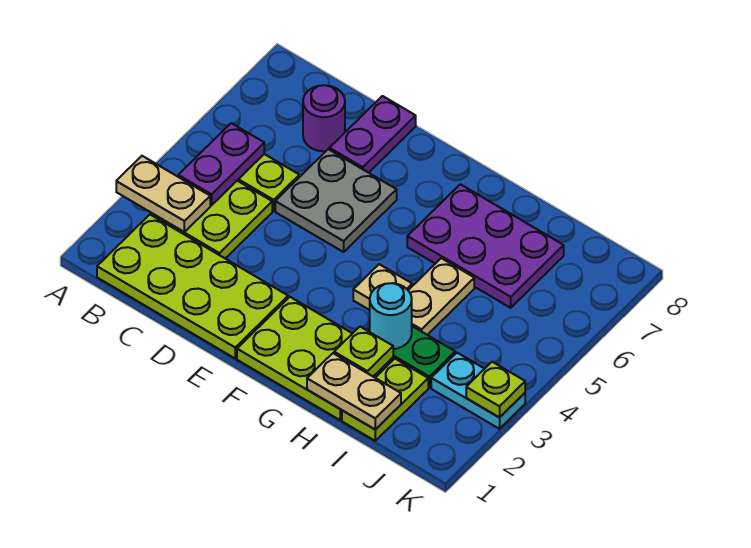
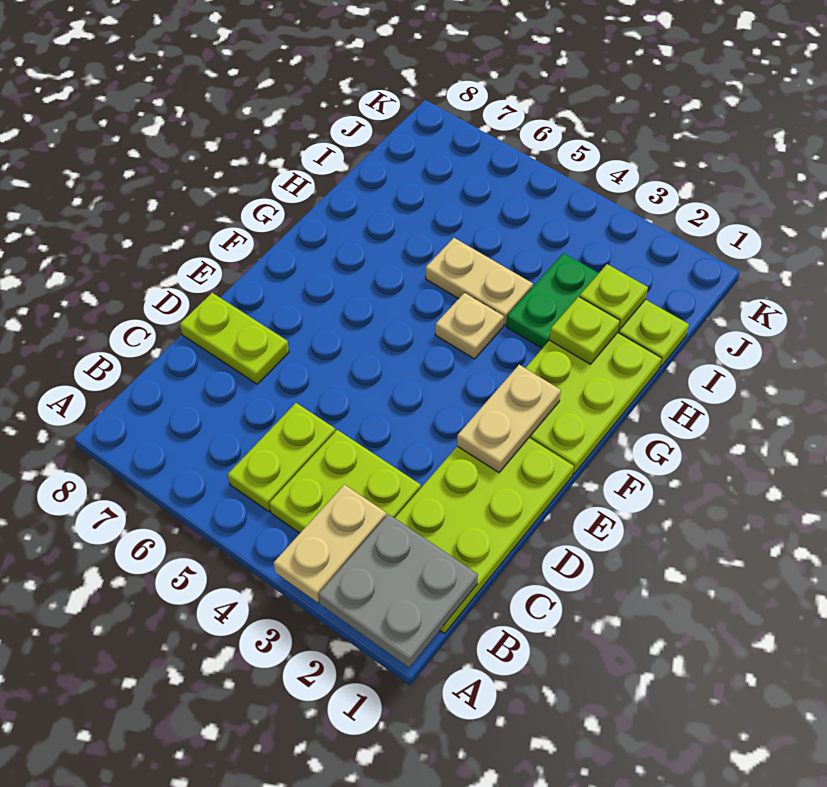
purple 1x2 plate [178,123,264,205] -> none
purple 1x1 round brick [303,85,345,151] -> none
grey 2x2 plate [275,149,397,252] -> grey 2x2 plate moved to [318,514,478,667]
purple 1x2 plate [329,96,416,173] -> lime 1x2 plate [180,293,289,384]
purple 2x3 plate [407,184,564,308] -> none
tan 1x2 plate [307,353,401,429] -> tan 1x2 plate moved to [457,365,561,473]
cyan 1x1 round brick [370,283,412,349] -> none
cyan 1x2 plate [431,353,525,429] -> none
lime 1x1 plate [466,362,525,418] -> lime 1x1 plate moved to [580,264,648,330]

